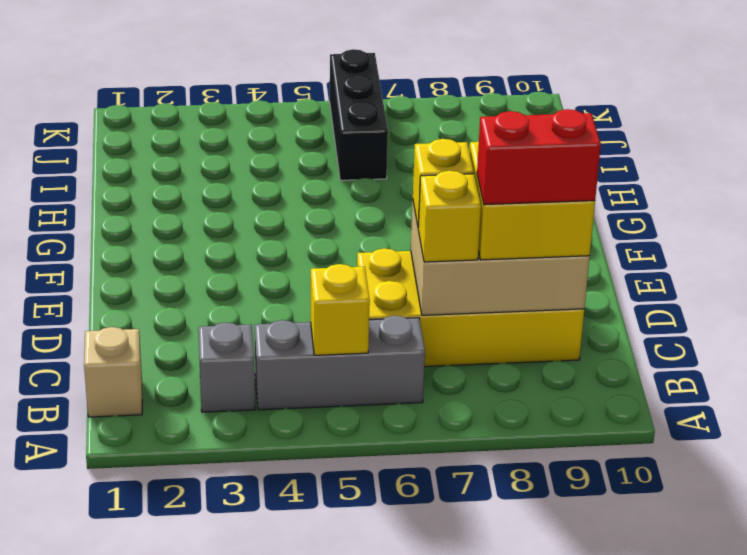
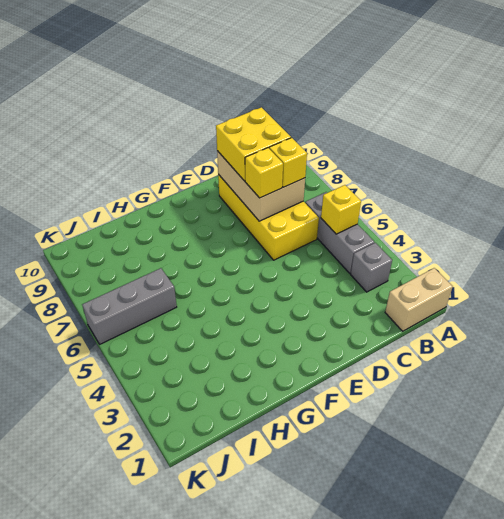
tan 1x1 brick [84,327,142,417] -> tan 1x2 brick [385,268,453,331]
red 1x2 brick [477,109,601,205] -> none
black 1x3 brick [330,49,388,180] -> grey 1x3 brick [82,268,177,344]

